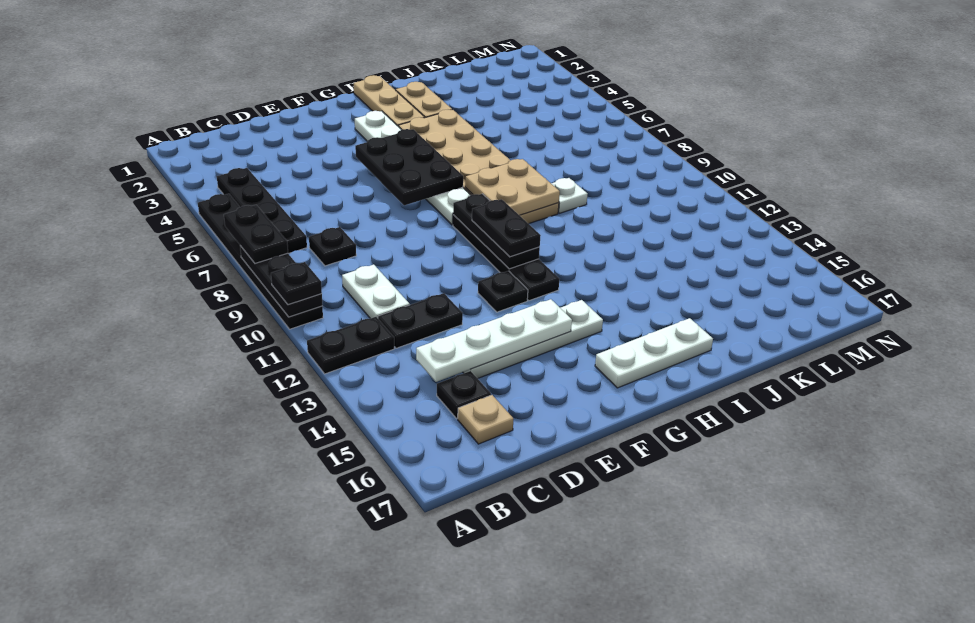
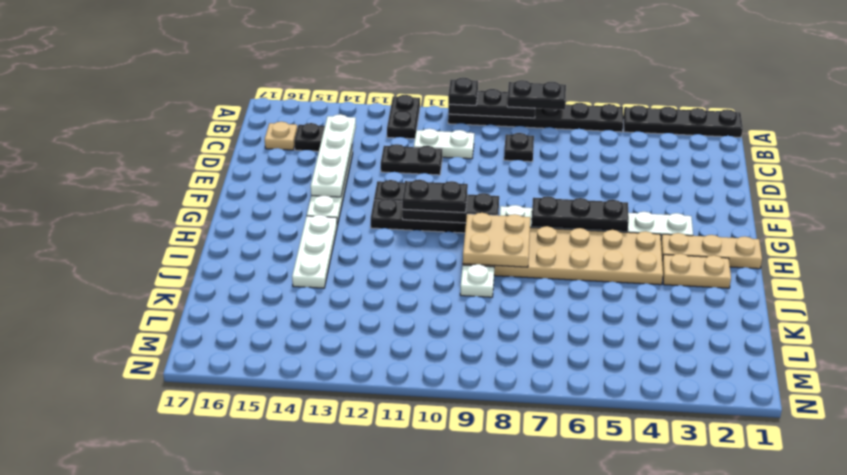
black 1x4 plate [217,168,307,253] -> black 1x4 plate moved to [623,105,743,137]
black 1x2 plate [378,293,463,348] -> black 1x2 plate turned to [381,144,442,175]
black 2x3 plate [355,129,463,205] -> black 1x3 plate [532,196,629,231]
white 1x3 plate [595,318,713,388] -> white 1x3 plate moved to [292,215,337,288]

